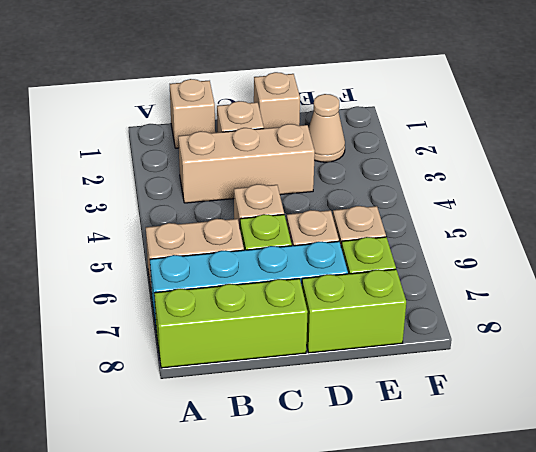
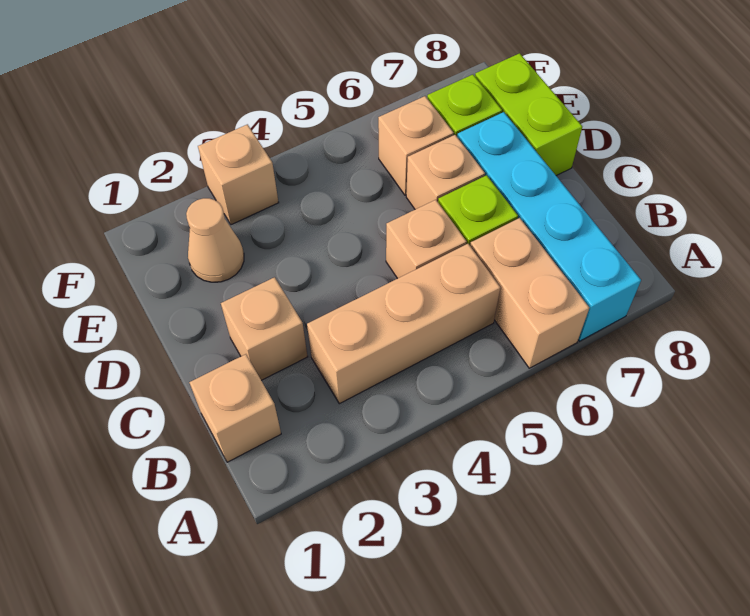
lime 1x3 brick [154,279,308,368] -> none
tan 1x3 brick [178,124,315,203] -> tan 1x3 brick turned to [307,244,500,404]
tan 1x1 brick [254,72,300,129] -> tan 1x1 brick moved to [198,124,279,225]

